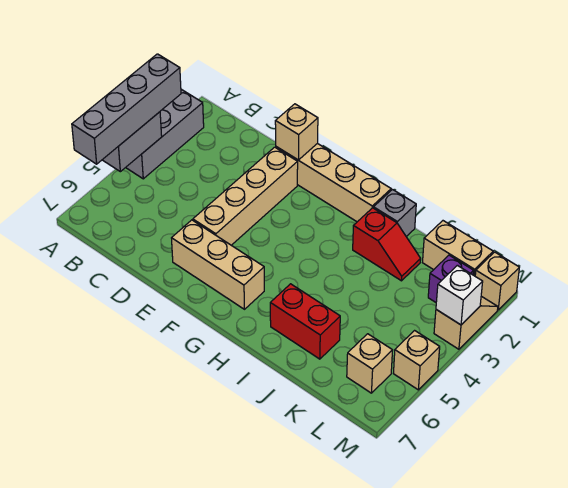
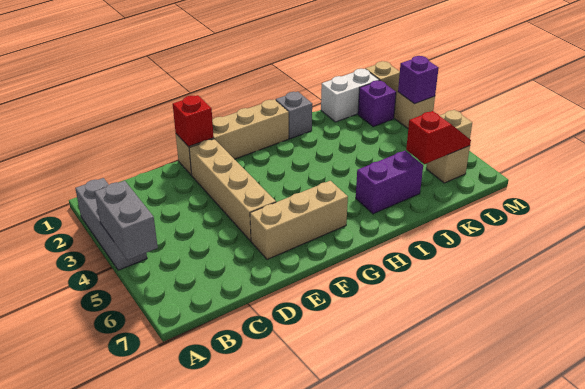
grey 1x4 brick [72,54,181,164] -> none
tan 1x1 brick [275,104,318,160] -> red 1x1 brick [173,95,214,147]
red 1x2 slope [353,208,421,281] -> red 1x2 slope moved to [406,111,471,164]
red 1x2 brick [270,284,340,359] -> purple 1x2 brick [356,151,423,214]
tan 1x2 brick [423,221,493,276] -> white 1x2 brick [321,69,379,122]
white 1x1 brick [436,265,483,325] -> purple 1x1 brick [398,56,438,104]

